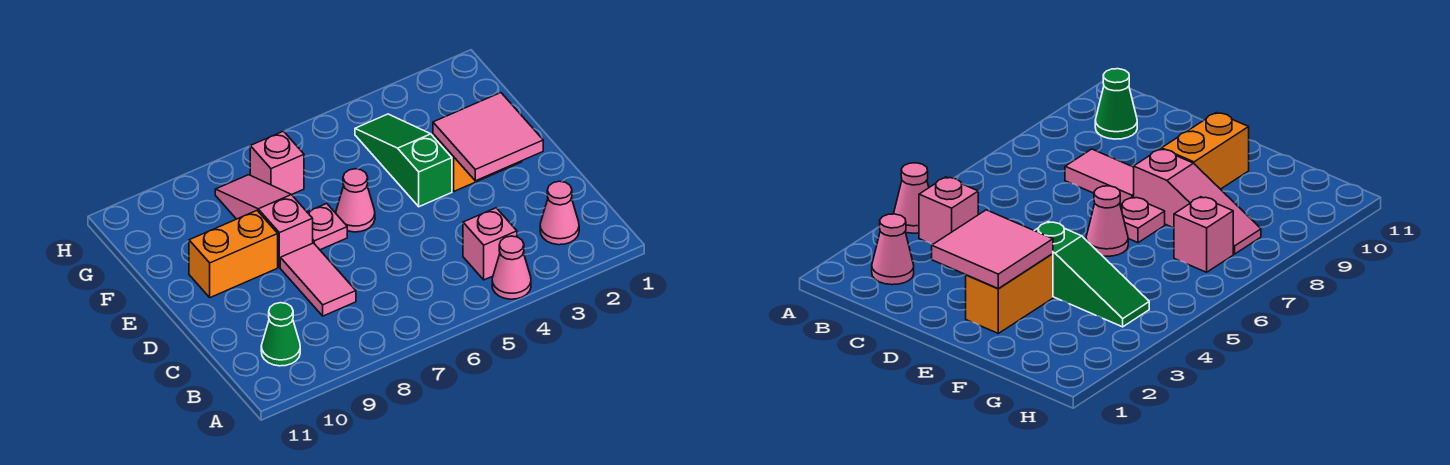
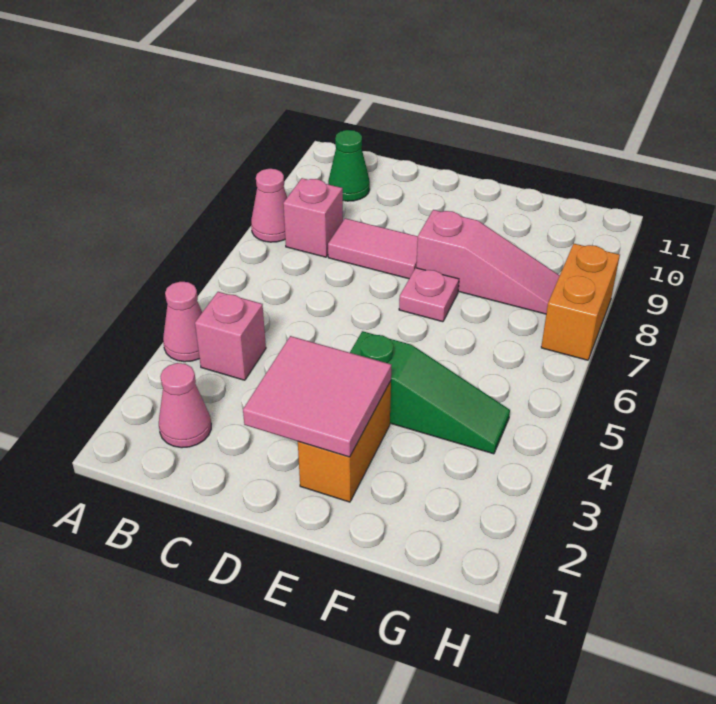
pink 1x1 cone [336,169,375,232] -> pink 1x1 cone moved to [251,169,287,242]
orange 1x2 brick [189,211,278,298] -> orange 1x2 brick moved to [541,243,620,360]
pink 1x1 brick [250,131,304,195] -> pink 1x1 brick moved to [283,178,343,257]

